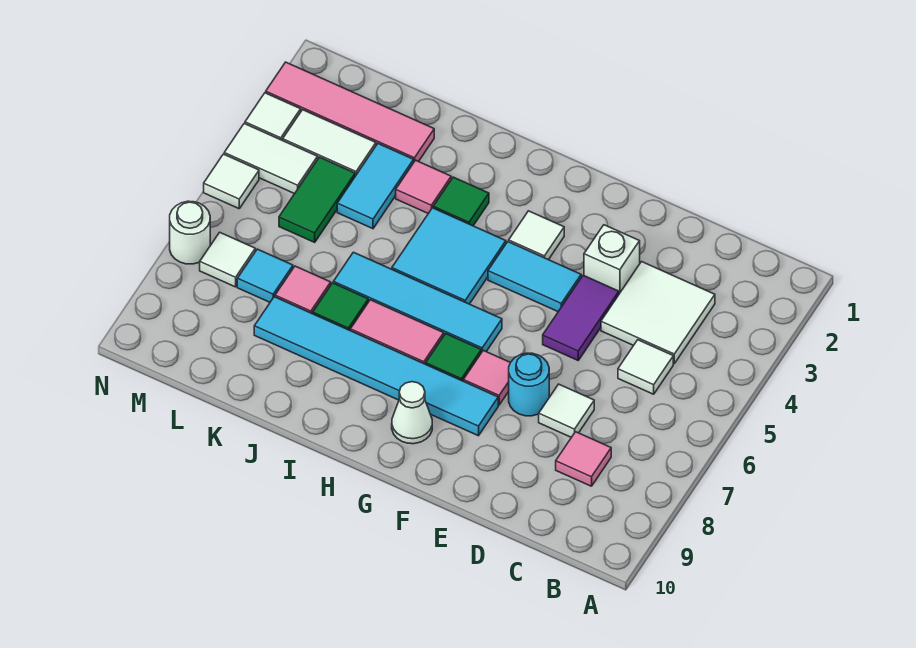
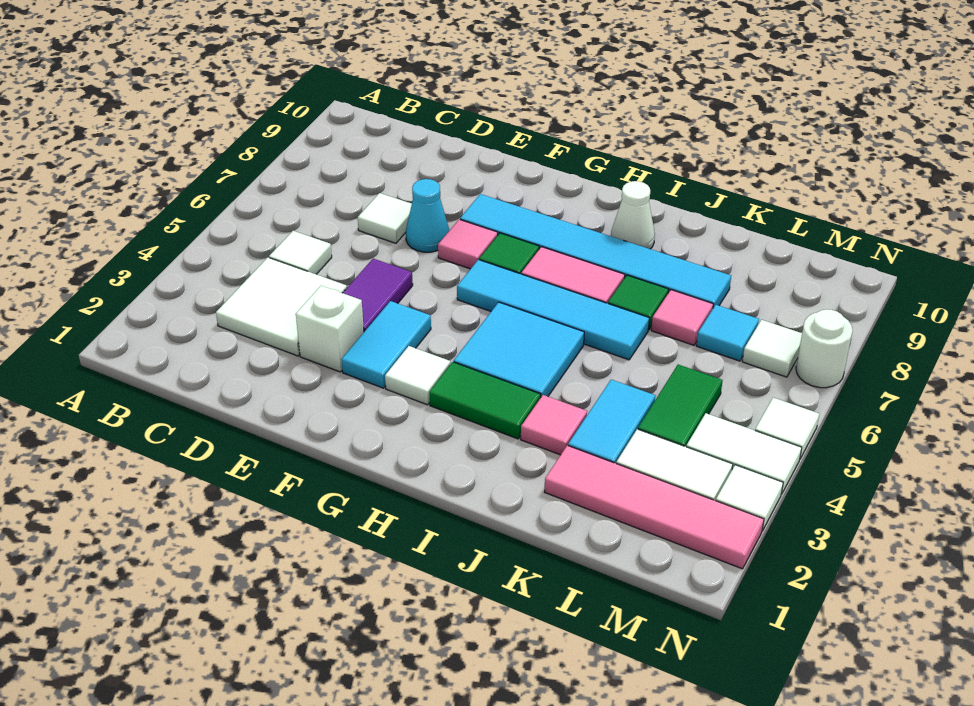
pink 1x1 tile [556,432,611,486] -> none
cyan 1x1 round brick [509,353,549,416] -> cyan 1x1 cone [406,179,449,252]
cyan 1x2 tile [488,242,581,311] -> cyan 1x2 tile turned to [341,301,431,388]
white 1x1 cone [392,382,432,444] -> white 1x1 cone moved to [611,181,655,249]
green 1x1 tile [433,177,489,226] -> green 1x2 tile [429,362,541,439]

